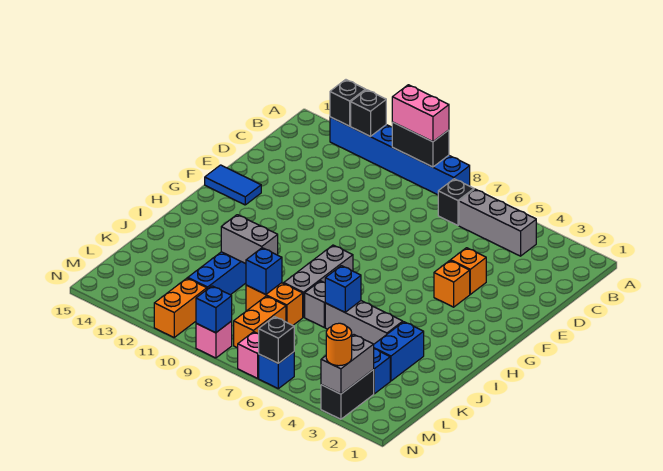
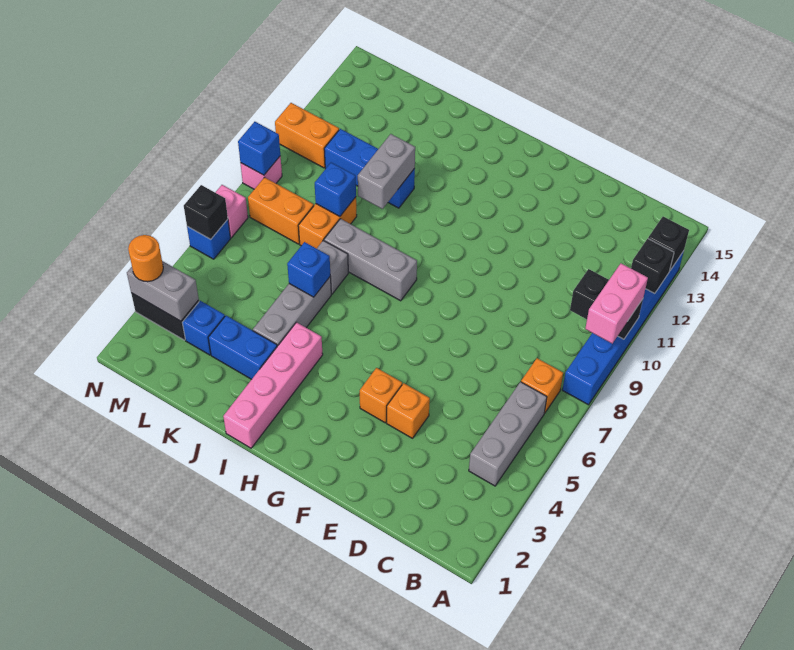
black 1x2 brick [392,122,449,167] -> black 1x2 brick turned to [570,269,643,339]
black 1x1 brick [438,179,474,225] -> orange 1x1 brick [521,358,563,413]
blue 1x2 tile [205,165,261,205] -> none
none -> pink 1x4 brick [223,322,323,448]

